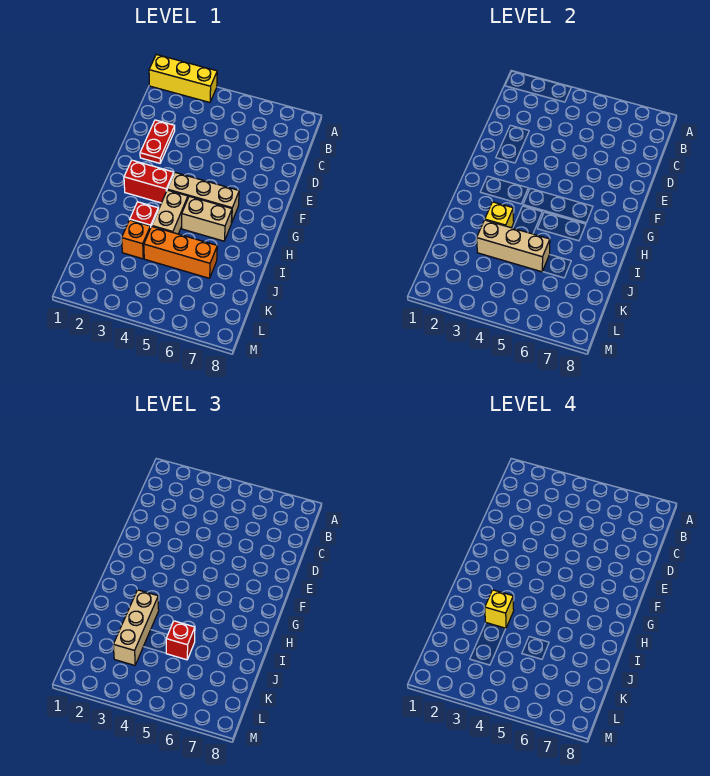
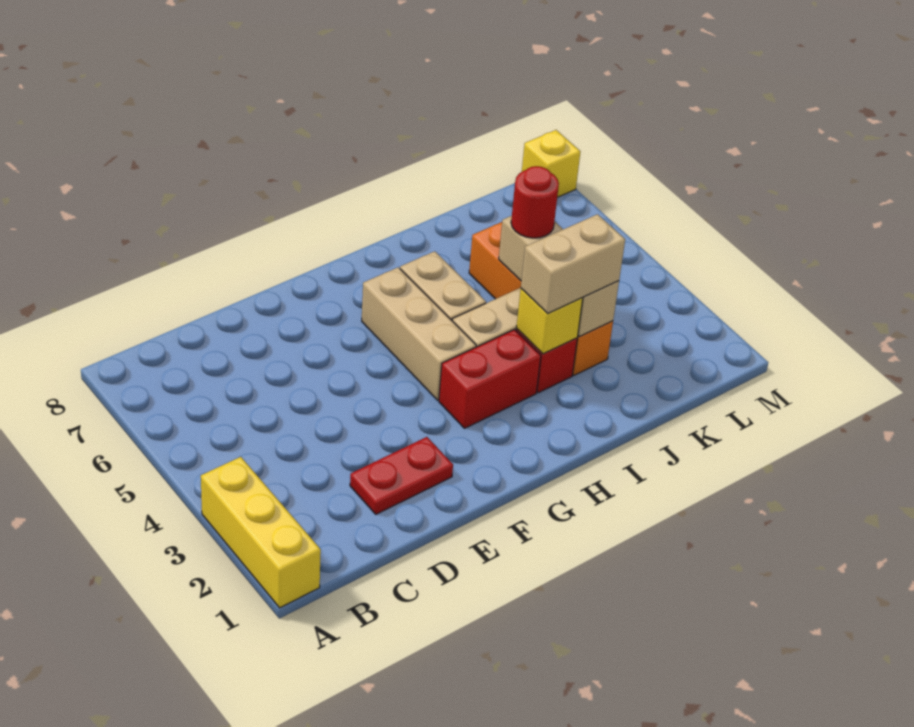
red 1x2 brick [124,160,174,203] -> red 1x2 brick turned to [439,330,541,428]
tan 1x3 brick [113,590,159,665] -> tan 1x2 brick [521,214,625,314]
yellow 1x1 brick [485,590,514,628] -> yellow 1x1 brick moved to [522,130,580,197]
red 1x1 brick [166,621,195,660] -> red 1x1 round brick [511,166,559,238]

